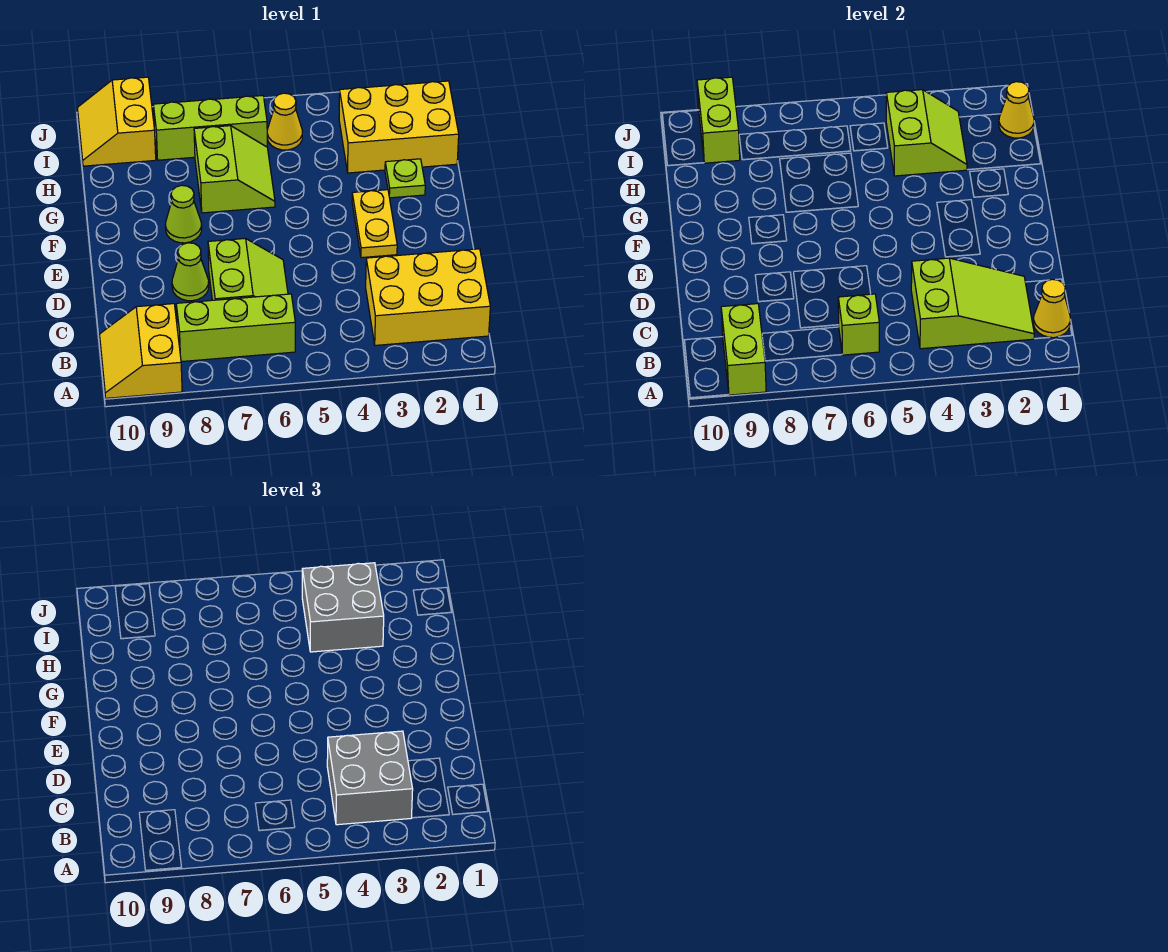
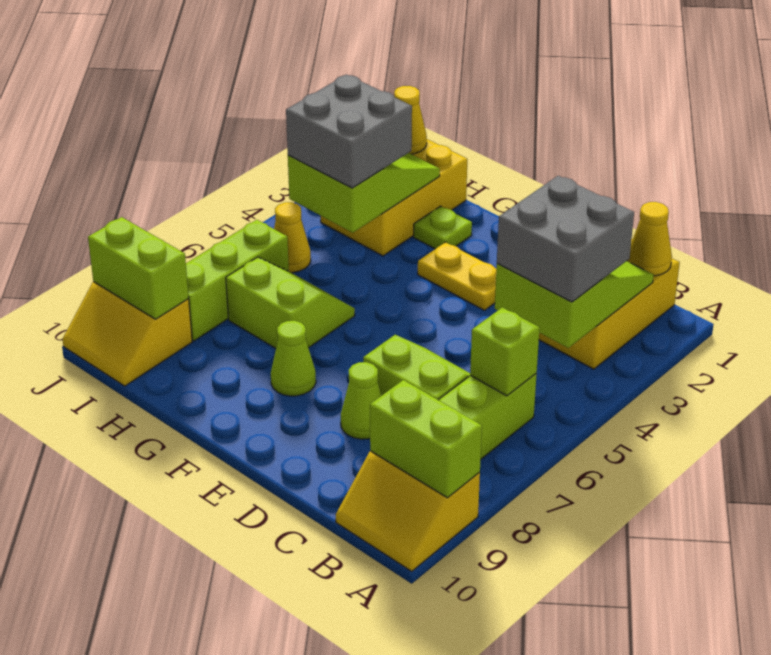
lime 2x2 slope [886,90,967,176] -> lime 2x3 slope [288,153,440,233]

